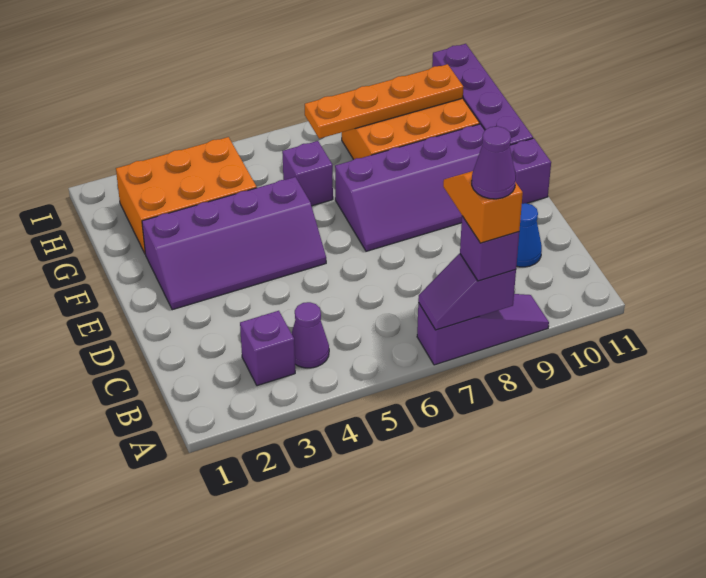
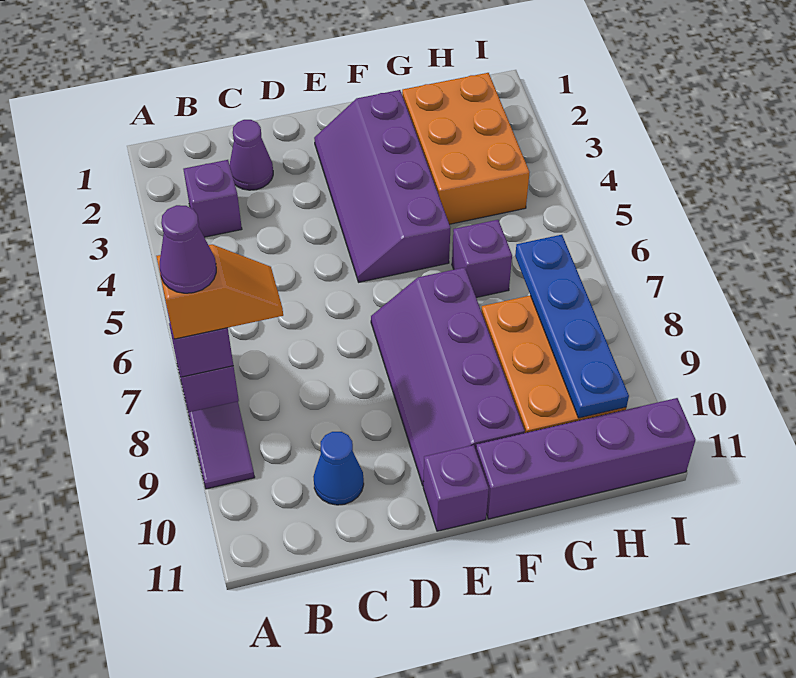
purple 1x1 cone [292,302,329,368] -> purple 1x1 cone moved to [230,120,273,190]
orange 1x4 plate [305,64,463,139] -> blue 1x4 plate [515,235,629,418]

